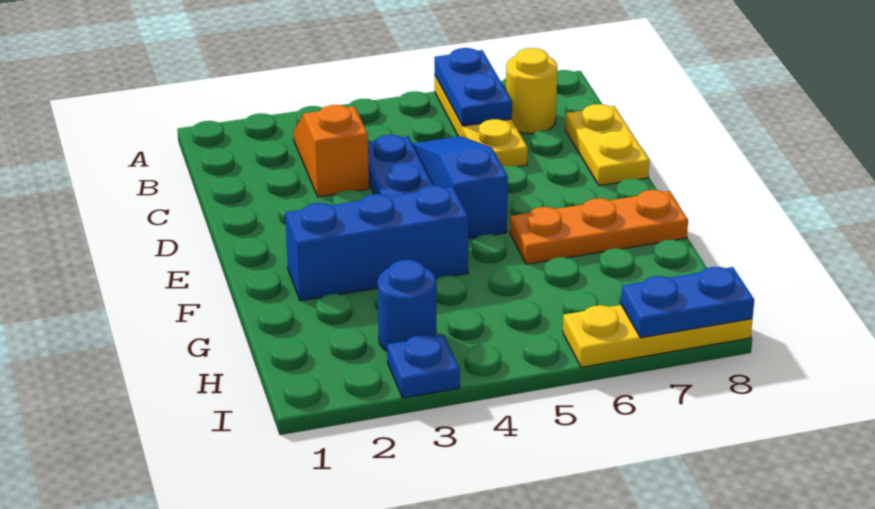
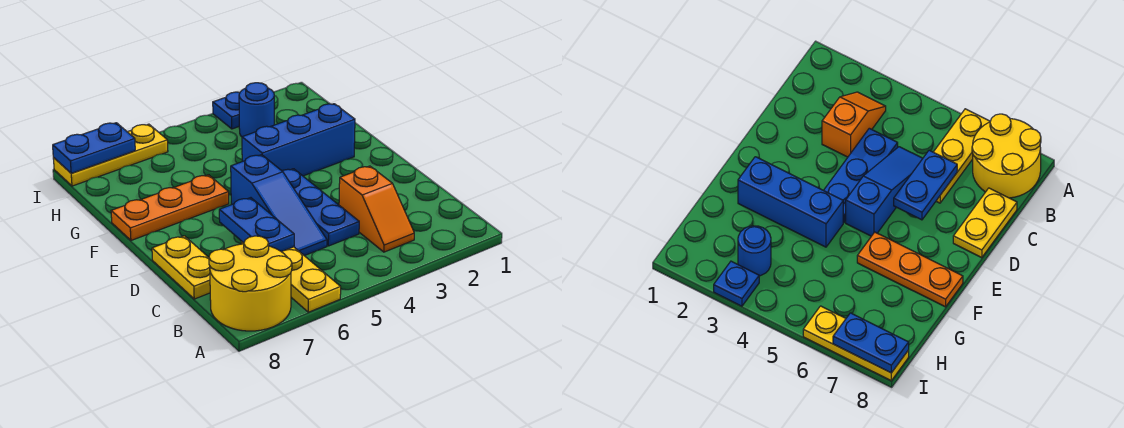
blue 1x2 plate [435,48,512,126] -> blue 1x2 plate moved to [219,198,294,252]
yellow 1x1 round brick [506,48,557,134] -> yellow 2x2 round brick [209,236,292,331]

